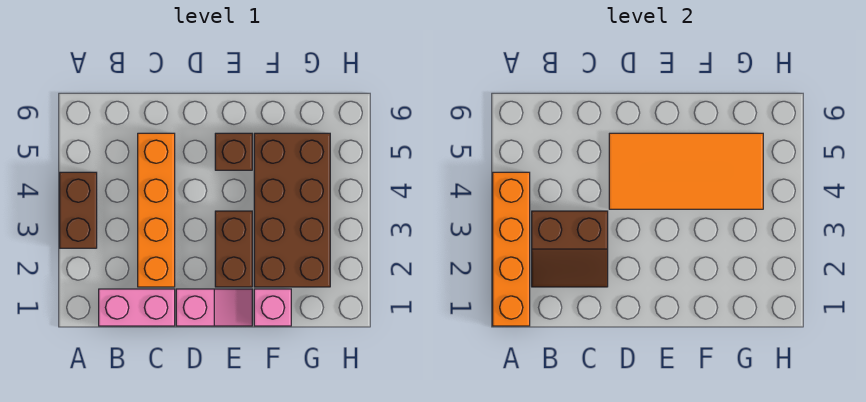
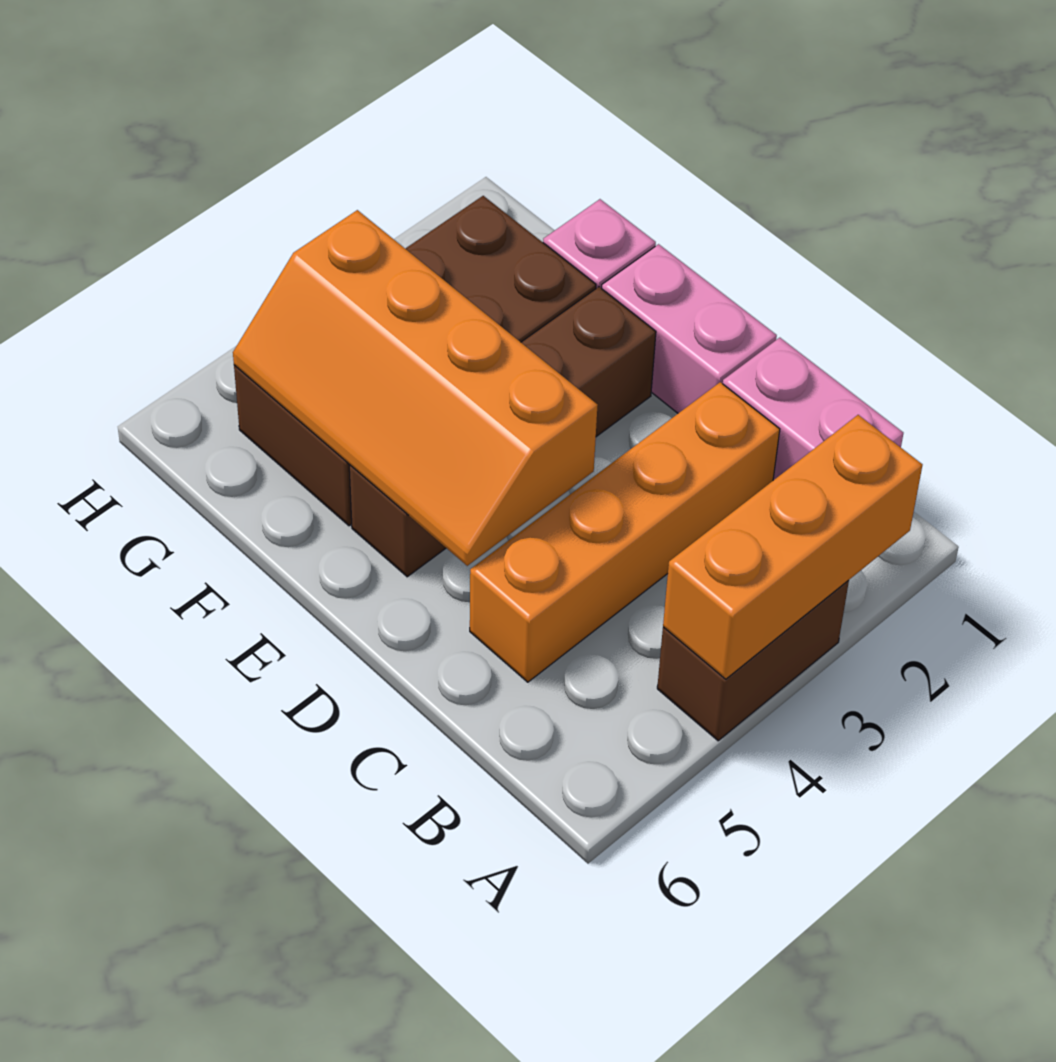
orange 1x4 brick [493,172,530,326] -> orange 1x3 brick [663,415,923,679]
brown 2x2 slope [532,211,608,287] -> none
pink 1x2 slope [176,289,252,326] -> pink 1x2 brick [602,244,777,413]
orange 2x4 tile [609,133,763,209] -> orange 2x4 slope [233,210,598,566]

